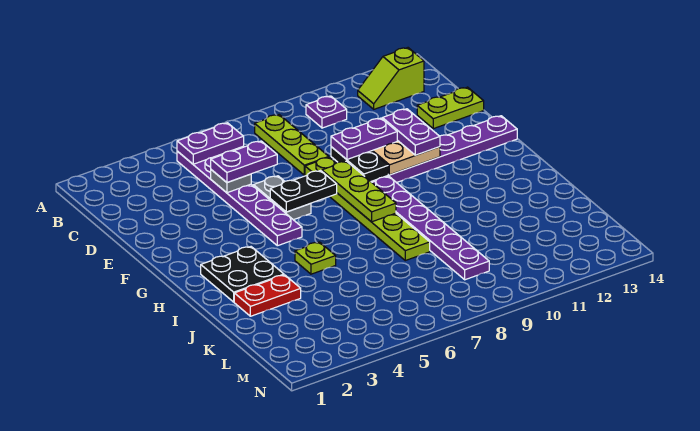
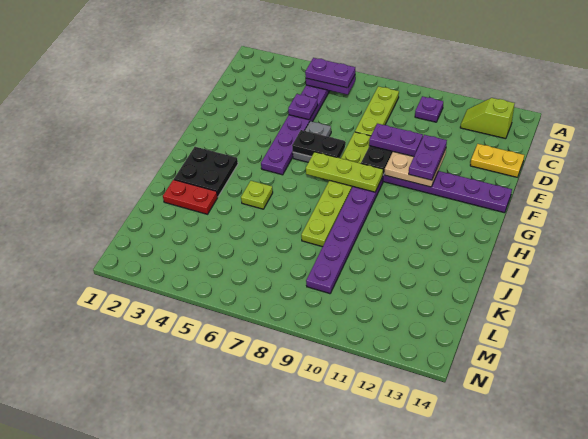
grey 1x1 plate [211,170,251,193] -> purple 1x1 plate [288,94,318,120]
purple 1x2 plate [211,141,277,182] -> purple 1x2 plate moved to [305,58,355,88]
lime 1x2 plate [417,87,484,129] -> yellow 1x2 plate [470,144,524,177]
lime 1x3 plate [322,161,396,222] -> lime 1x3 plate turned to [306,152,383,192]

